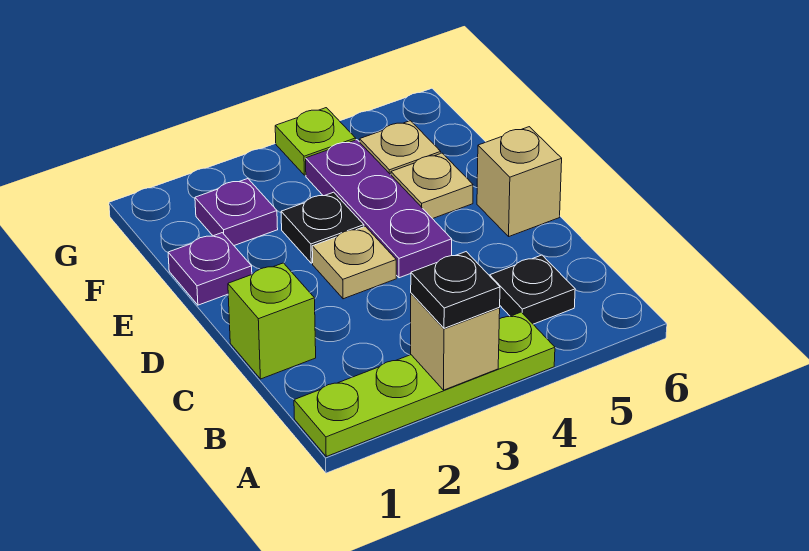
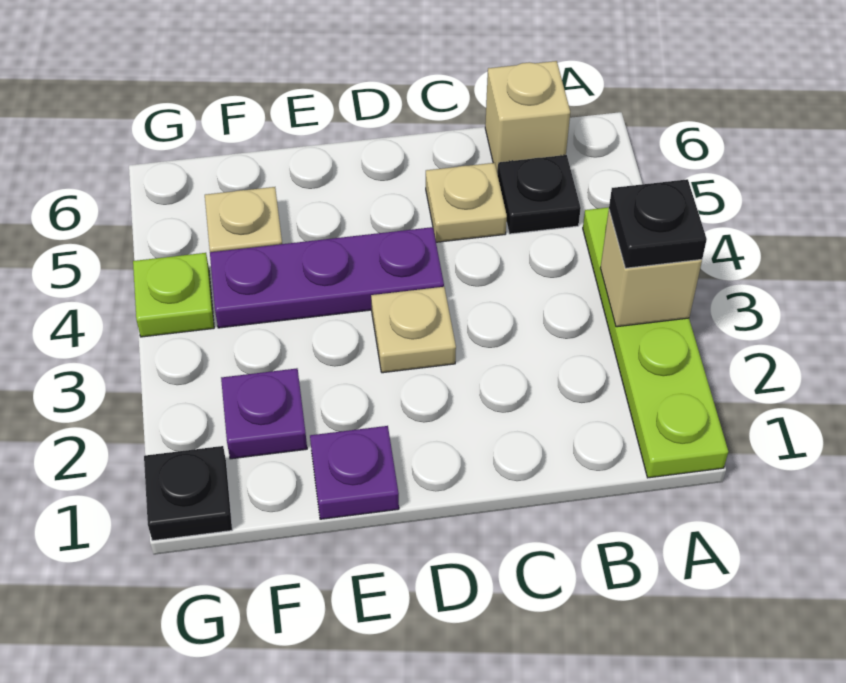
lime 1x1 brick [228,263,316,379] -> none
tan 1x1 brick [477,127,562,236] -> tan 1x1 brick moved to [485,61,570,174]
black 1x1 plate [281,192,364,263] -> black 1x1 plate moved to [144,446,232,541]
tan 1x1 plate [391,153,473,219] -> tan 1x1 plate moved to [426,163,507,242]

